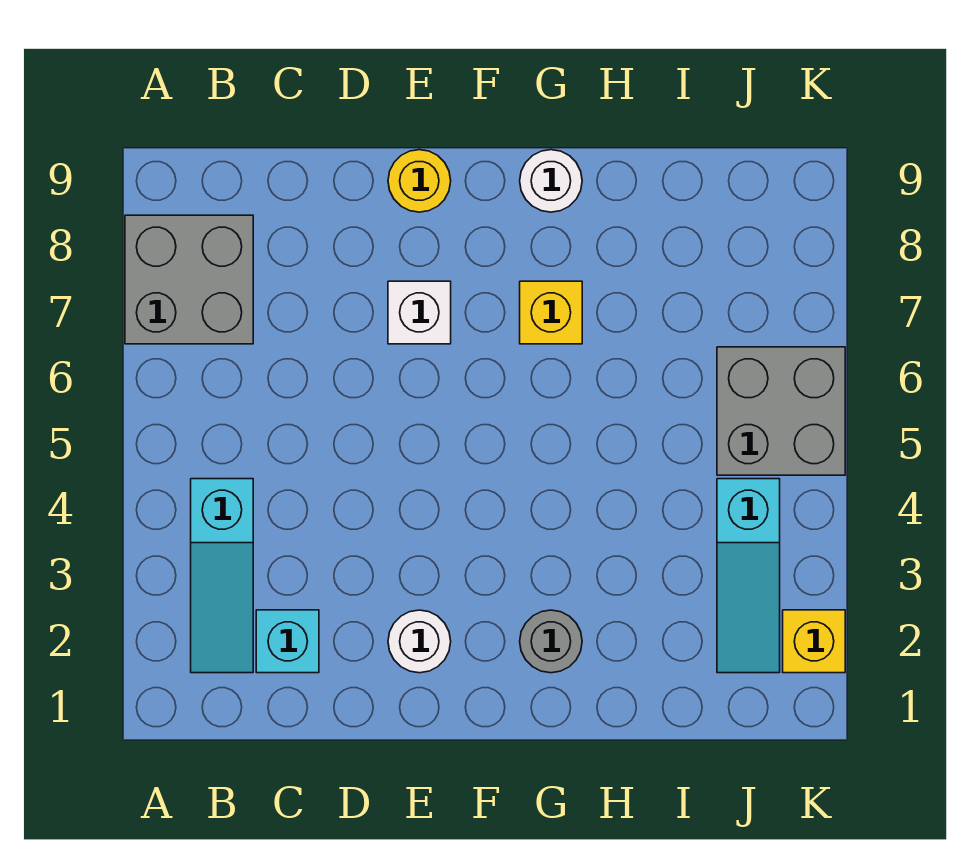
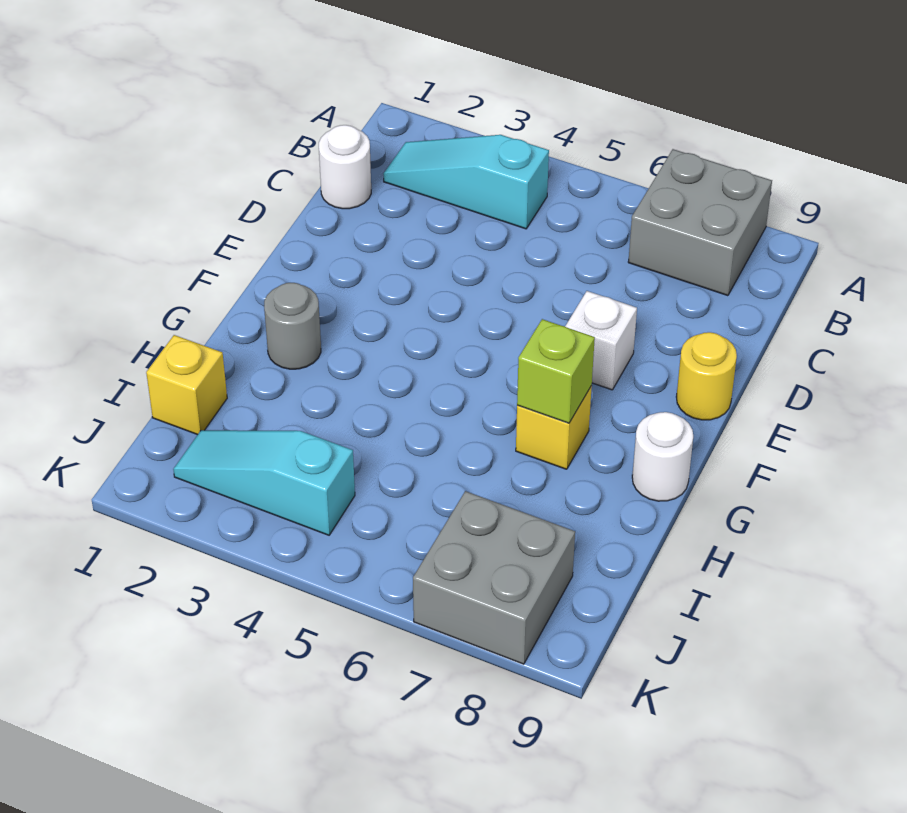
cyan 1x1 brick [256,610,319,673] -> none
white 1x1 round brick [388,610,451,673] -> white 1x1 round brick moved to [319,125,371,209]
none -> lime 1x1 brick [517,319,595,423]
grey 2x2 brick [717,347,845,475] -> grey 2x2 brick moved to [413,491,575,664]
yellow 1x1 brick [783,610,845,673] -> yellow 1x1 brick moved to [146,335,227,435]

